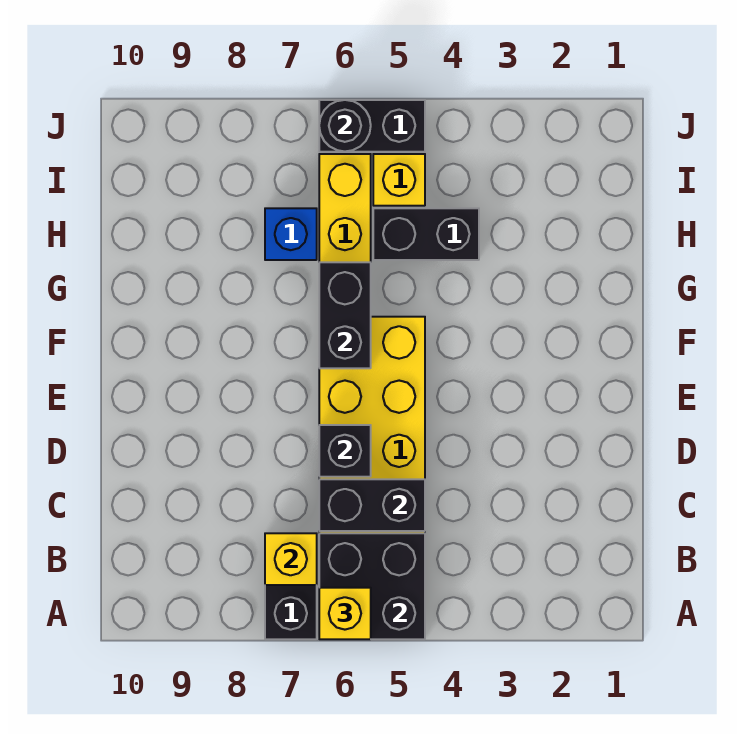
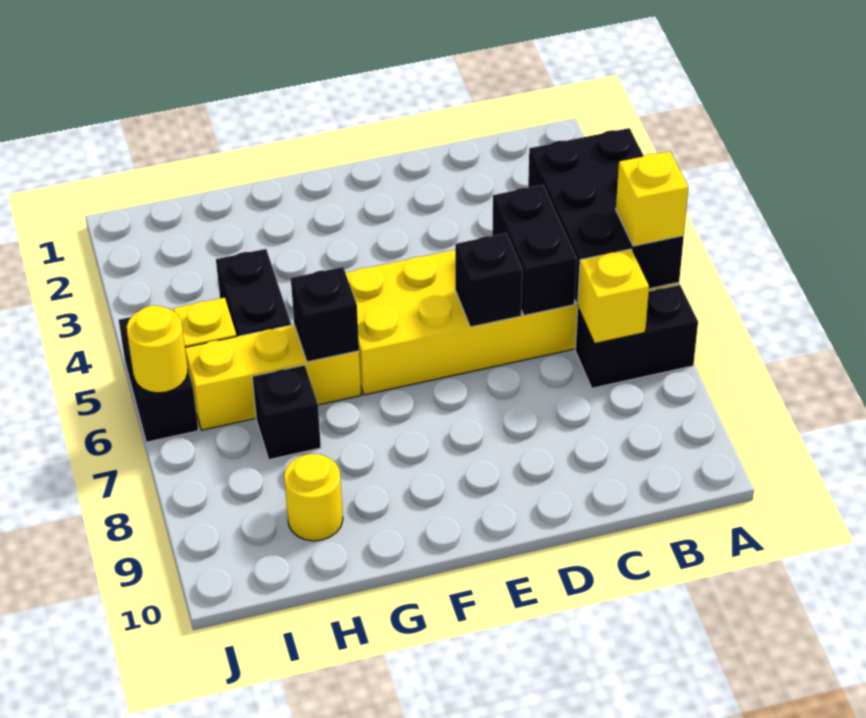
black 2x2 brick [319,533,425,639] -> black 2x3 brick [528,128,684,304]
black 1x2 brick [319,262,371,368] -> black 1x1 brick [291,267,359,362]
blue 1x1 brick [265,208,317,260] -> black 1x1 brick [252,365,321,460]
none -> yellow 1x1 round brick [284,454,343,541]
black 1x1 round brick [319,100,371,151] -> yellow 1x1 round brick [127,305,188,393]

